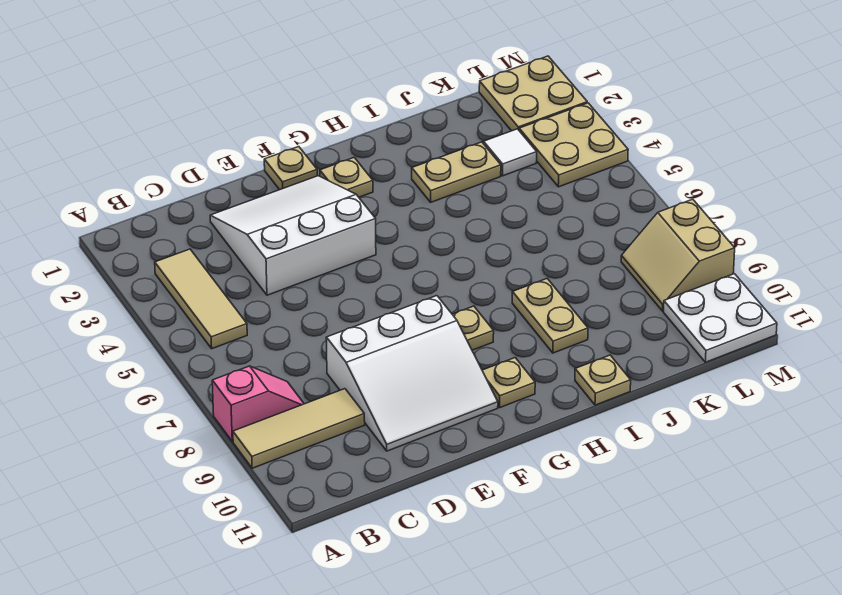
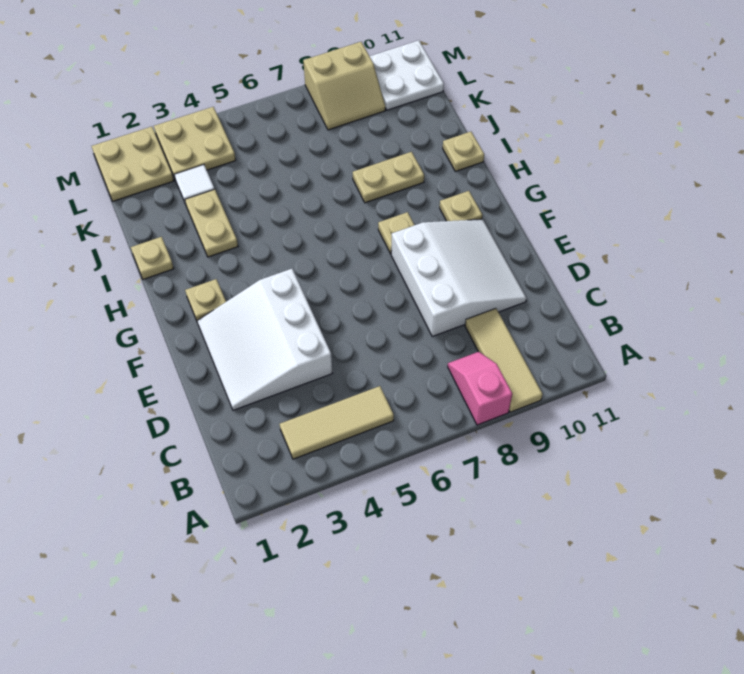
tan 1x1 plate [264,147,317,190] -> tan 1x1 plate moved to [131,237,174,279]

